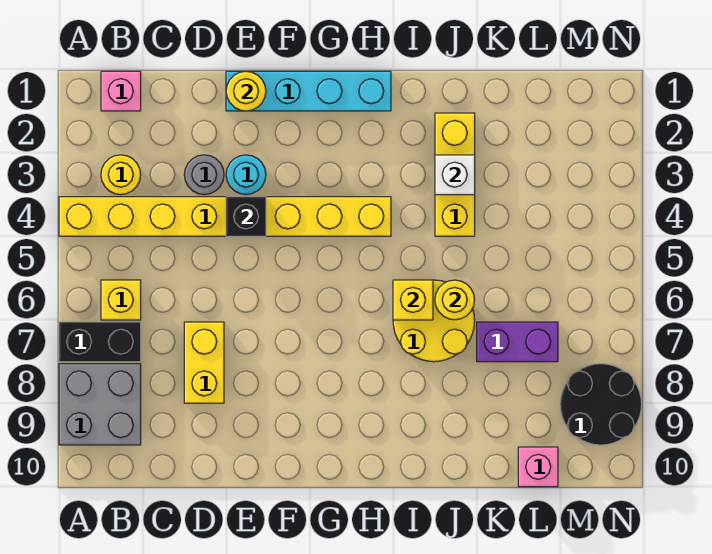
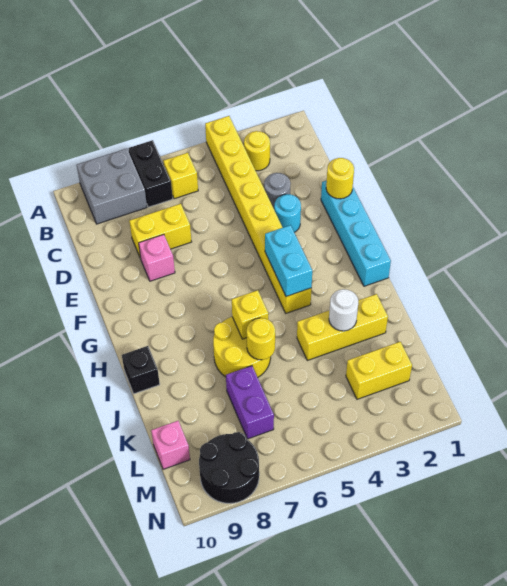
pink 1x1 brick [101,71,141,111] -> pink 1x1 brick moved to [139,234,175,281]
black 1x1 brick [226,197,266,236] -> black 1x1 brick moved to [122,346,160,394]
none -> cyan 1x2 brick [265,225,312,297]
white 1x1 brick [435,155,475,195] -> white 1x1 round brick [329,289,359,331]
none -> yellow 1x2 brick [346,342,412,399]

